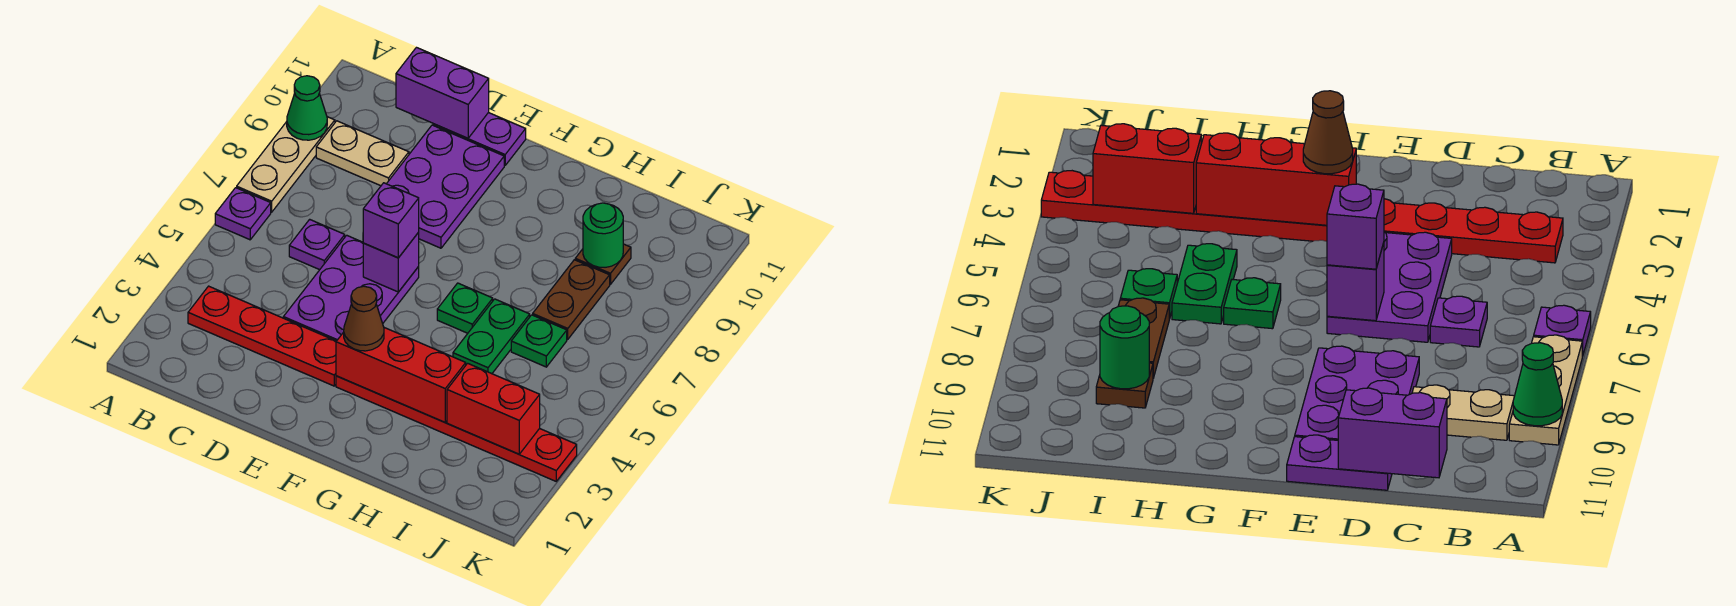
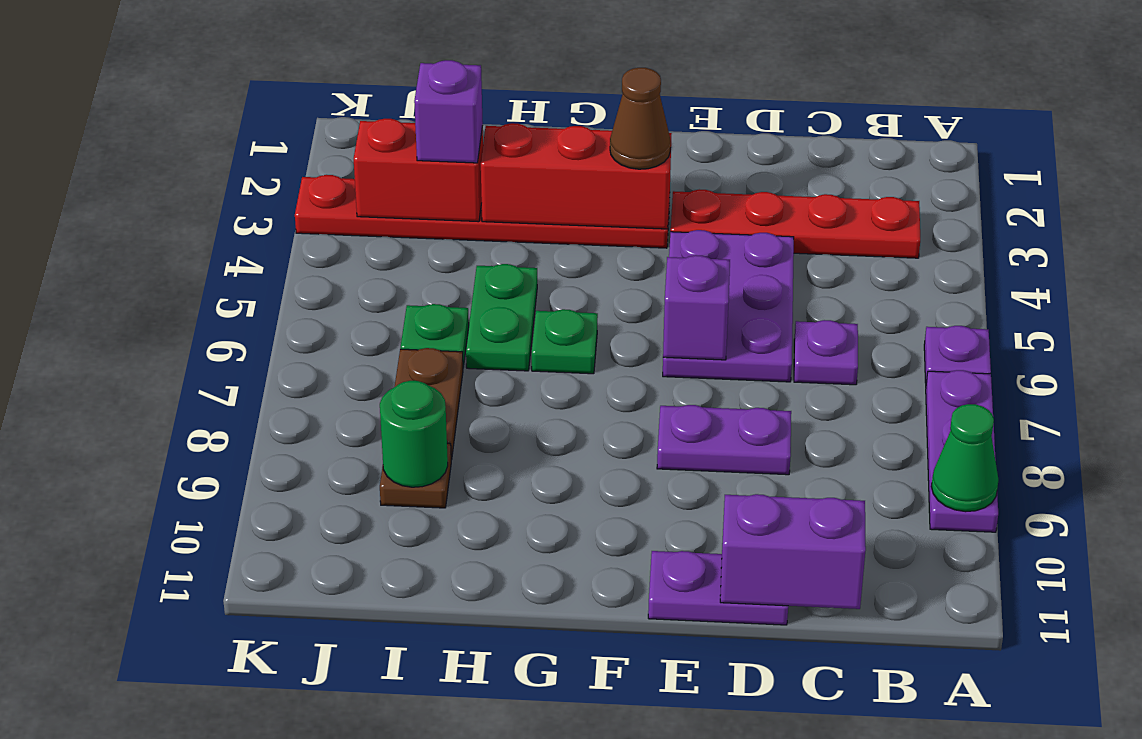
tan 1x3 plate [237,117,335,212] -> purple 1x3 plate [926,370,998,532]
tan 1x2 plate [316,121,409,186] -> none
purple 2x3 plate [387,125,504,248] -> purple 1x2 plate [657,405,791,475]
purple 1x1 brick [363,183,419,258] -> purple 1x1 brick moved to [414,60,483,163]

